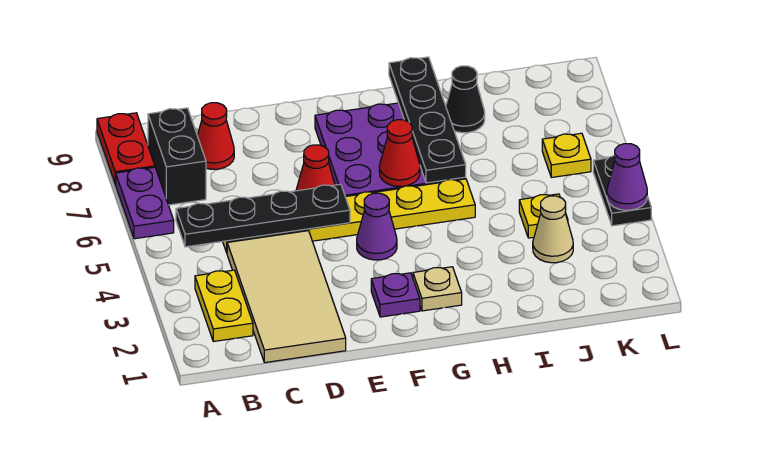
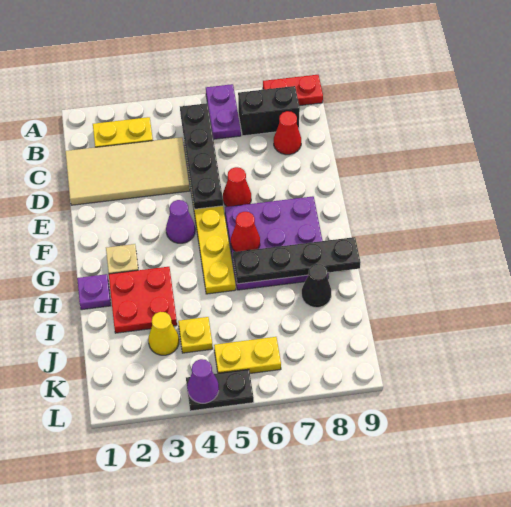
purple 1x2 plate [116,167,174,239] -> purple 1x2 plate turned to [206,84,241,139]
purple 1x1 plate [371,273,420,317] -> purple 1x1 plate moved to [77,274,111,310]
none -> red 2x2 plate [109,267,177,333]
tan 1x1 cone [533,196,573,263] -> yellow 1x1 cone [148,312,179,355]
yellow 1x1 plate [542,133,591,178] -> yellow 1x2 plate [214,337,281,373]

